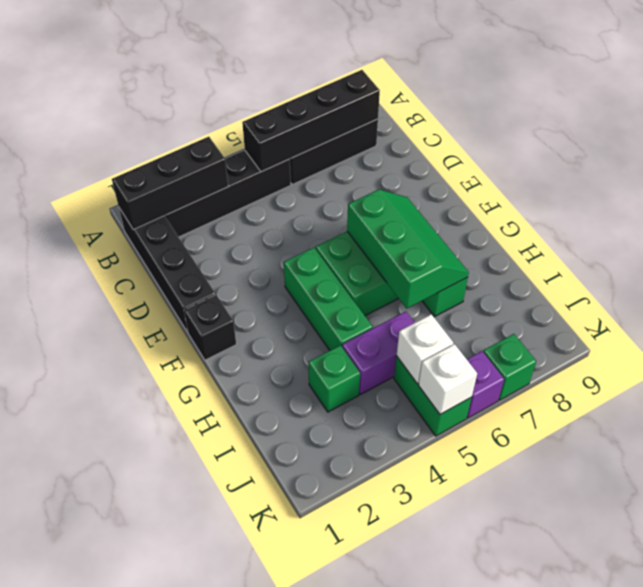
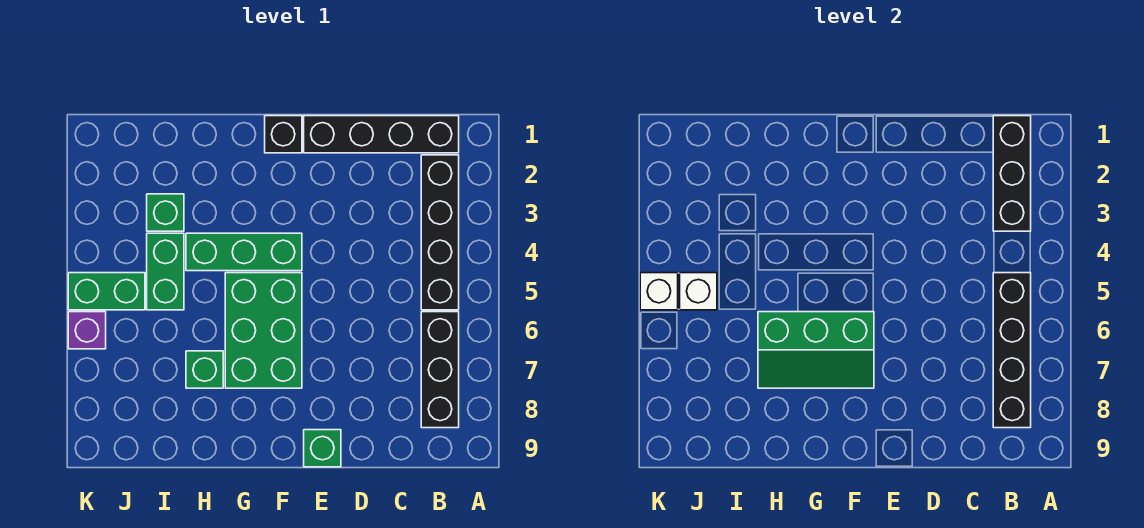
purple 1x2 brick [342,311,415,394] -> green 1x2 brick [147,233,184,310]
green 1x1 brick [483,334,536,400] -> green 1x1 brick moved to [304,430,341,467]

